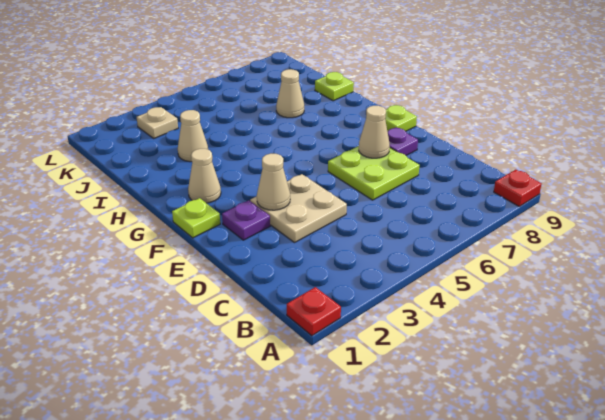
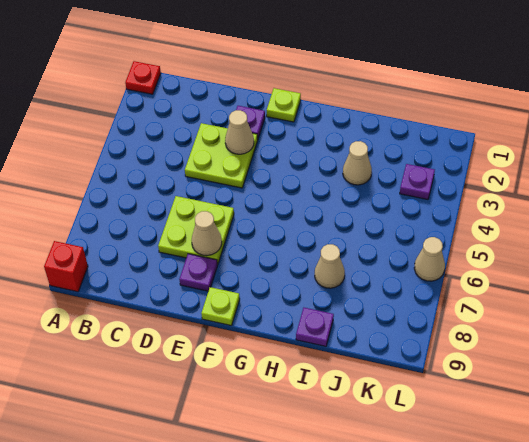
red 1x1 plate [494,170,541,206] -> red 1x1 brick [44,241,88,292]
tan 2x2 plate [250,174,347,243] -> lime 2x2 plate [185,123,258,188]
tan 1x1 cone [188,149,221,203] -> tan 1x1 cone moved to [414,237,445,281]
lime 1x1 plate [315,72,354,101] -> purple 1x1 plate [296,308,334,346]
tan 1x1 plate [137,107,178,138] -> purple 1x1 plate [400,164,435,200]

